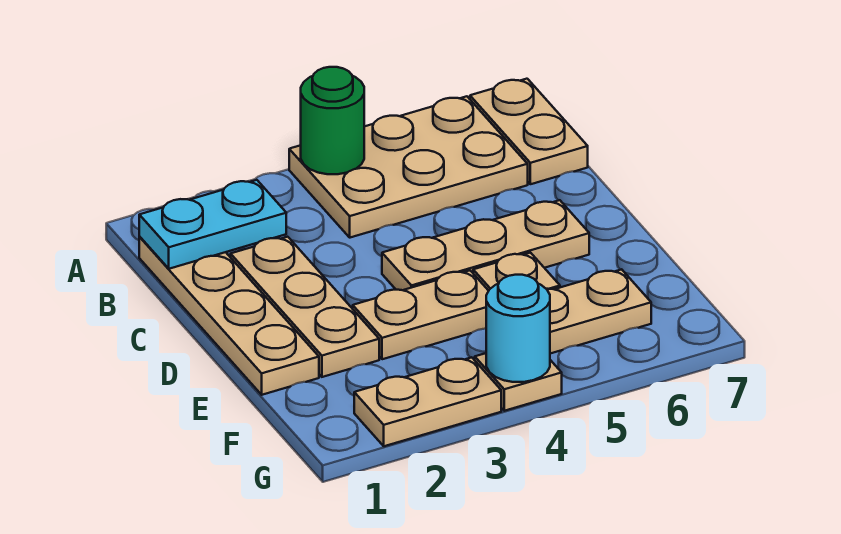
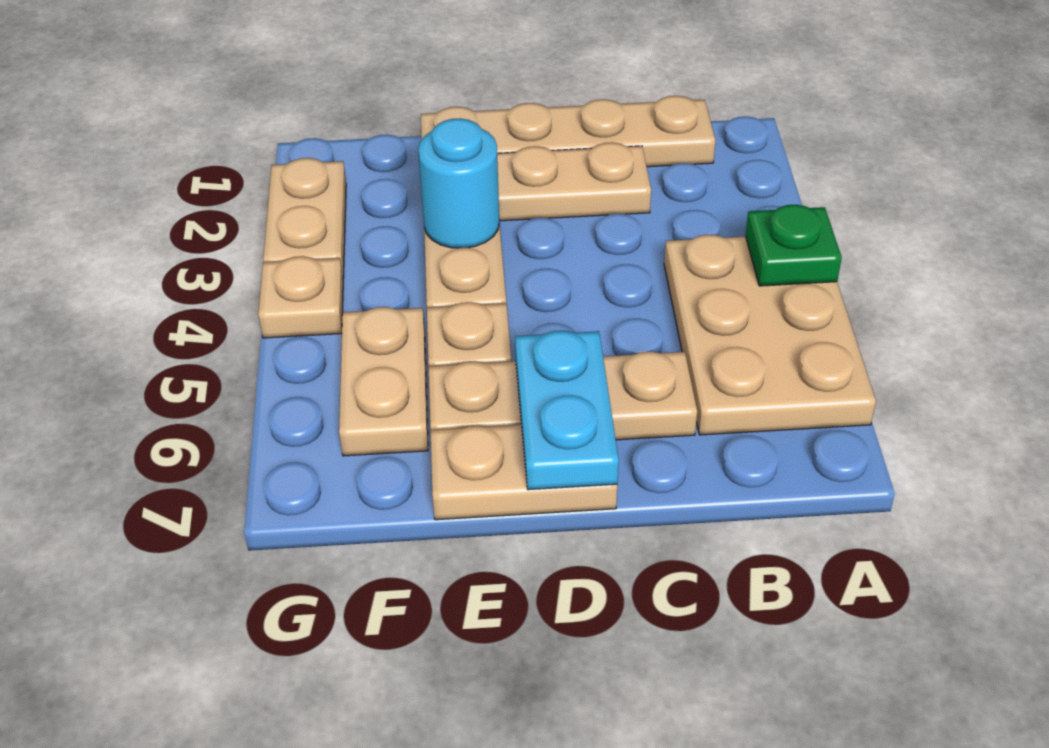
green 1x1 round brick [301,67,364,174] -> green 1x1 plate [745,205,842,286]
tan 1x2 plate [470,79,588,184] -> tan 1x2 plate moved to [430,425,617,520]
cyan 1x2 plate [139,180,286,269] -> cyan 1x2 plate moved to [515,331,619,490]
tan 1x3 plate [382,200,589,290] -> tan 1x3 plate turned to [429,352,697,440]
cyan 1x1 round brick [486,275,550,382] -> cyan 1x1 round brick moved to [418,118,499,248]

